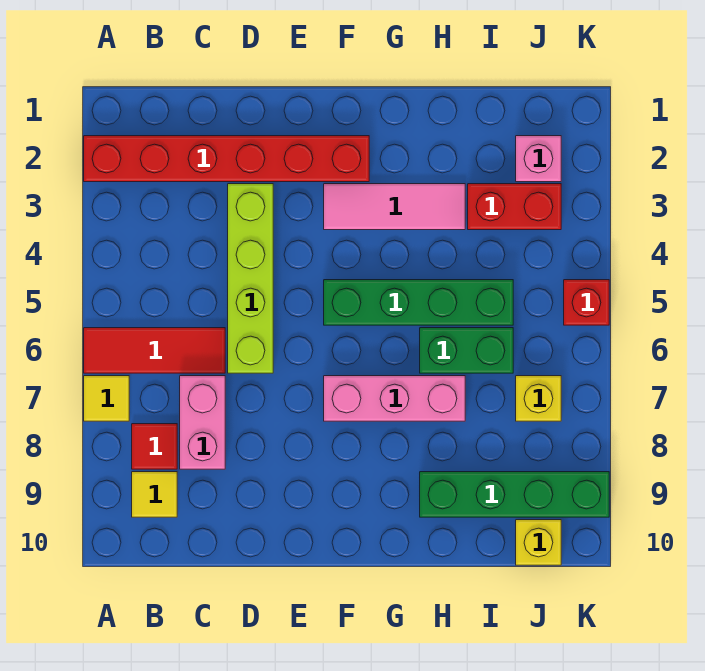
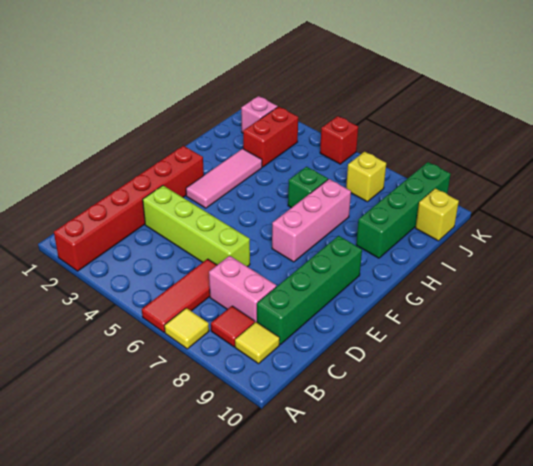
green 1x4 brick [324,280,513,325] -> green 1x4 brick moved to [257,236,362,344]
green 1x2 brick [420,328,513,373] -> green 1x1 brick [288,167,328,208]

